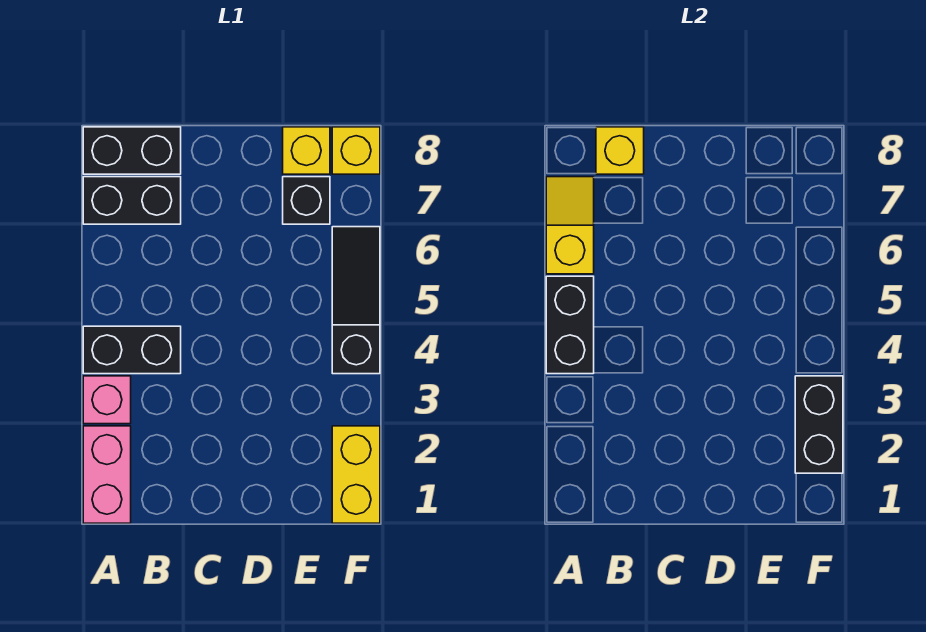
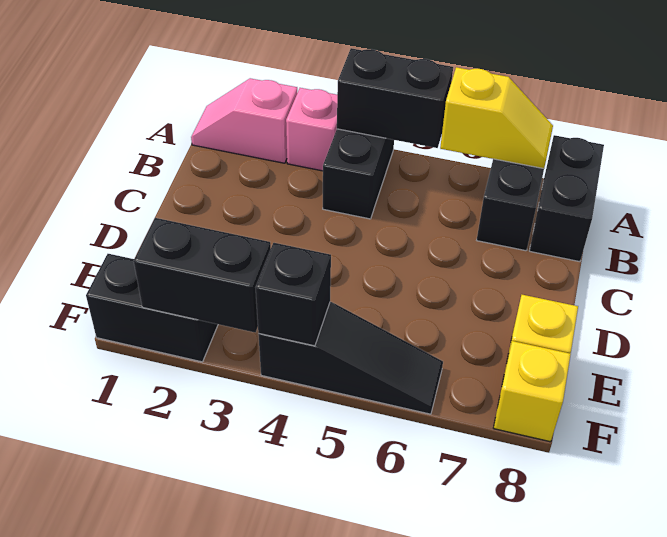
pink 1x2 brick [83,426,131,523] -> pink 1x2 slope [191,78,297,163]
yellow 1x1 brick [596,127,644,174] -> none
black 1x1 brick [283,177,330,224] -> black 1x1 brick moved to [256,243,331,346]
yellow 1x2 brick [332,426,380,523] -> black 1x2 brick [86,254,218,362]

